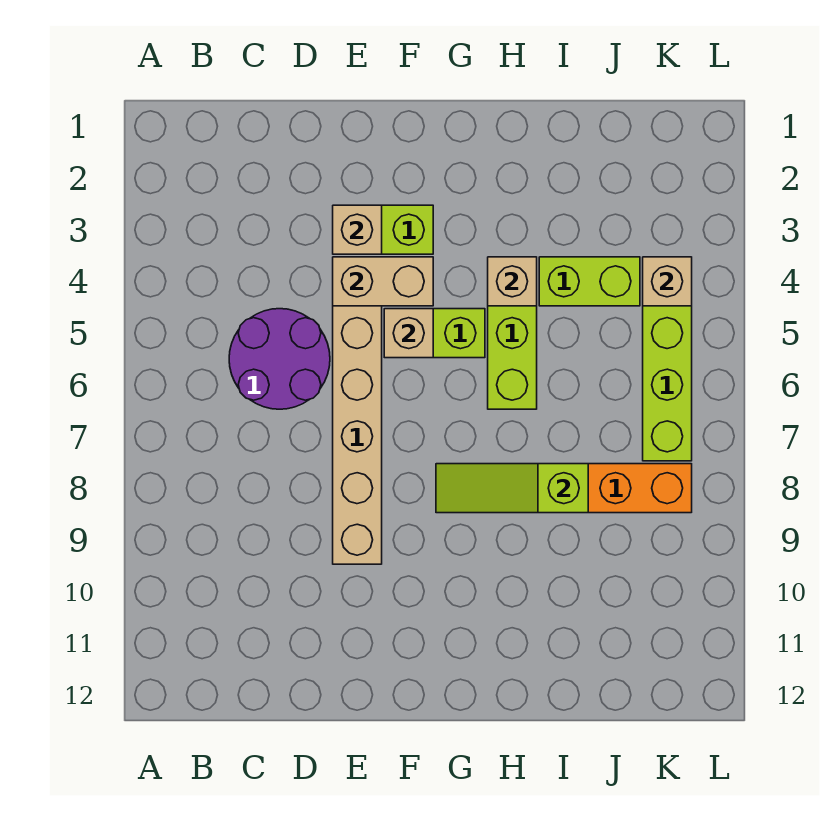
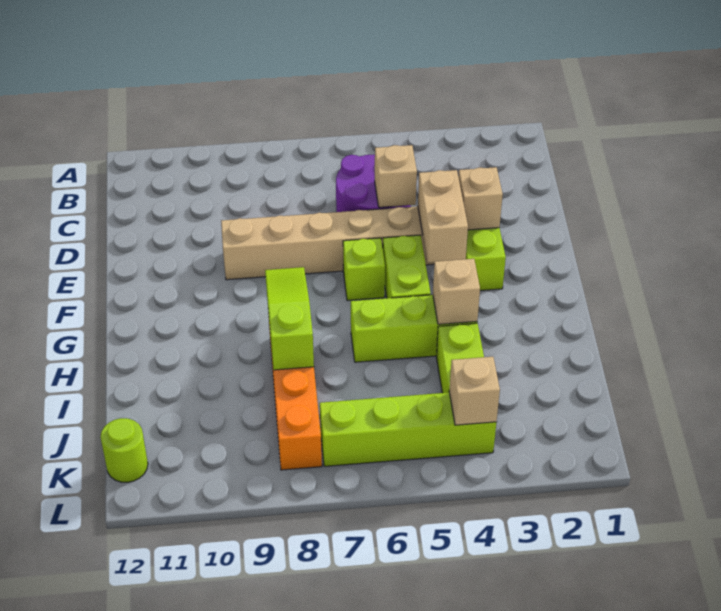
tan 1x1 brick [384,309,433,358] -> tan 1x1 brick moved to [375,145,417,207]
none -> lime 1x1 brick [343,238,385,301]
none -> lime 1x1 round brick [100,418,148,482]

